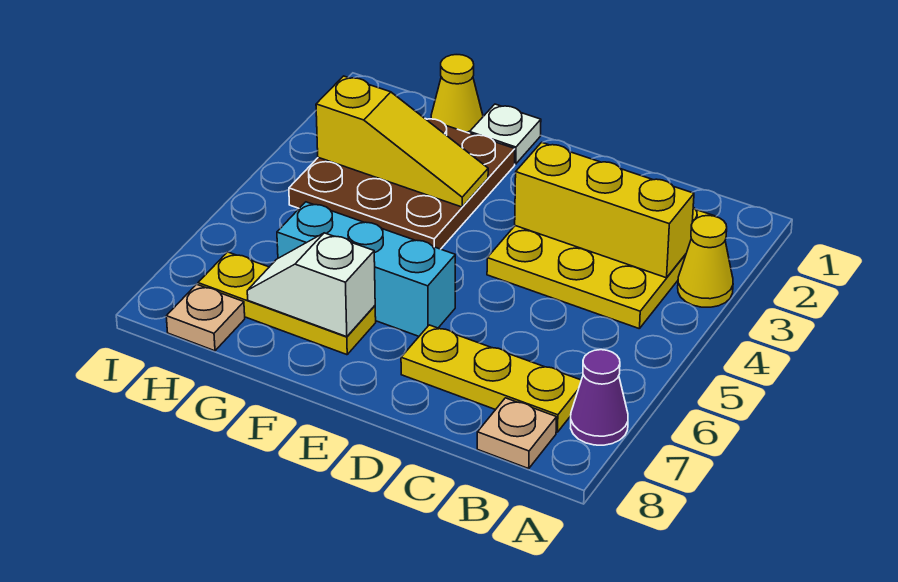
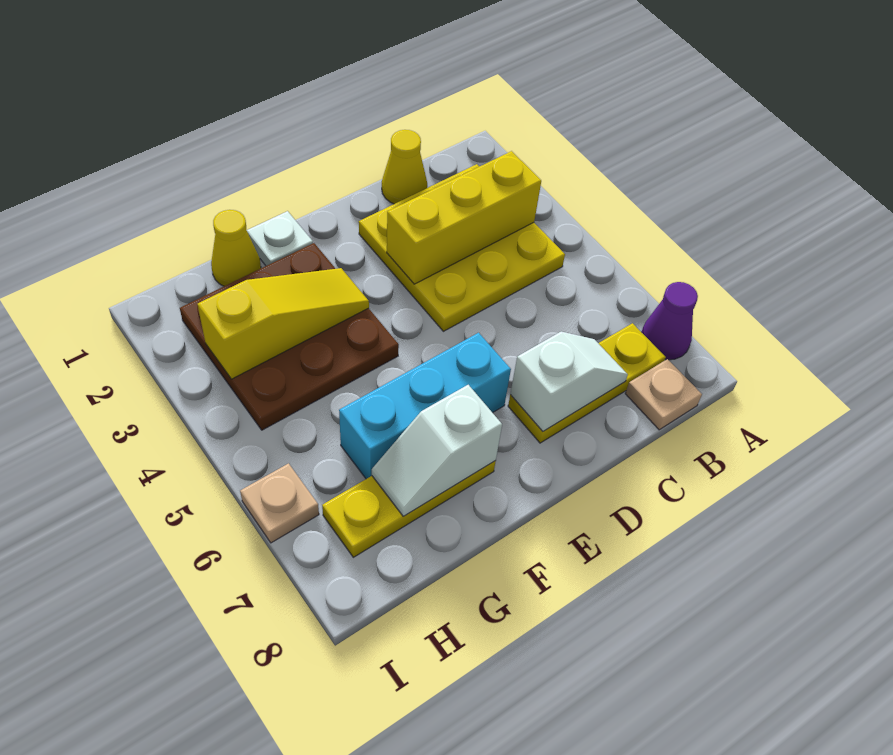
yellow 1x1 cone [678,216,733,307] -> yellow 1x1 cone moved to [382,130,427,204]
none -> white 1x2 slope [510,332,628,431]
tan 1x1 plate [166,284,245,351] -> tan 1x1 plate moved to [240,463,319,543]

